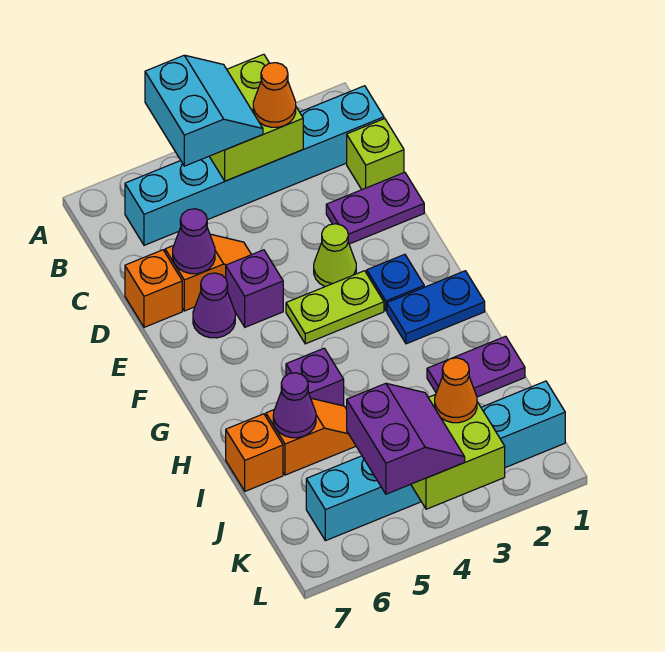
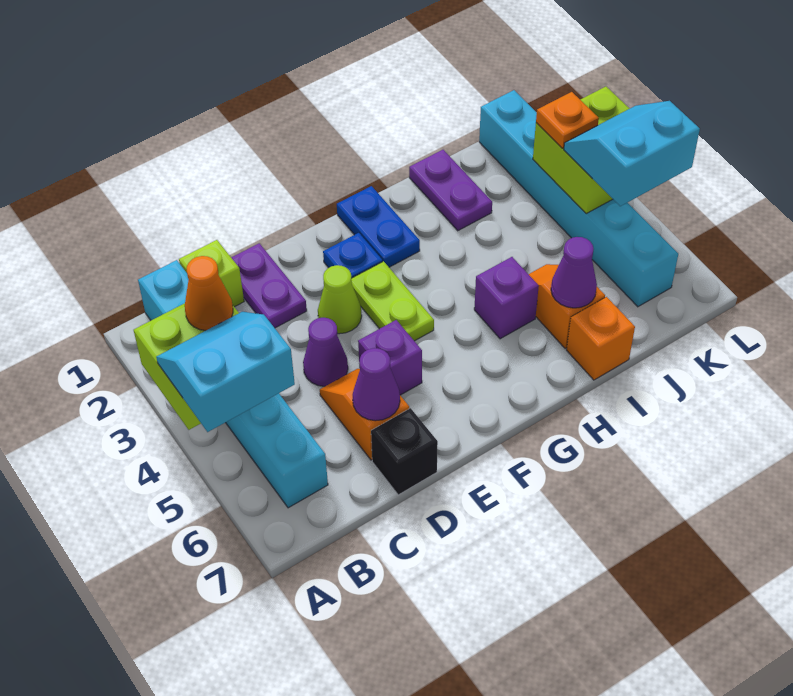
orange 1x1 brick [125,250,182,327] -> black 1x1 brick [371,408,438,495]
purple 1x1 cone [193,273,235,338] -> purple 1x1 cone moved to [303,318,348,386]
orange 1x1 cone [435,358,477,423] -> orange 1x1 plate [536,92,599,148]
purple 2x2 slope [347,383,465,494] -> cyan 2x2 slope [564,101,700,206]

